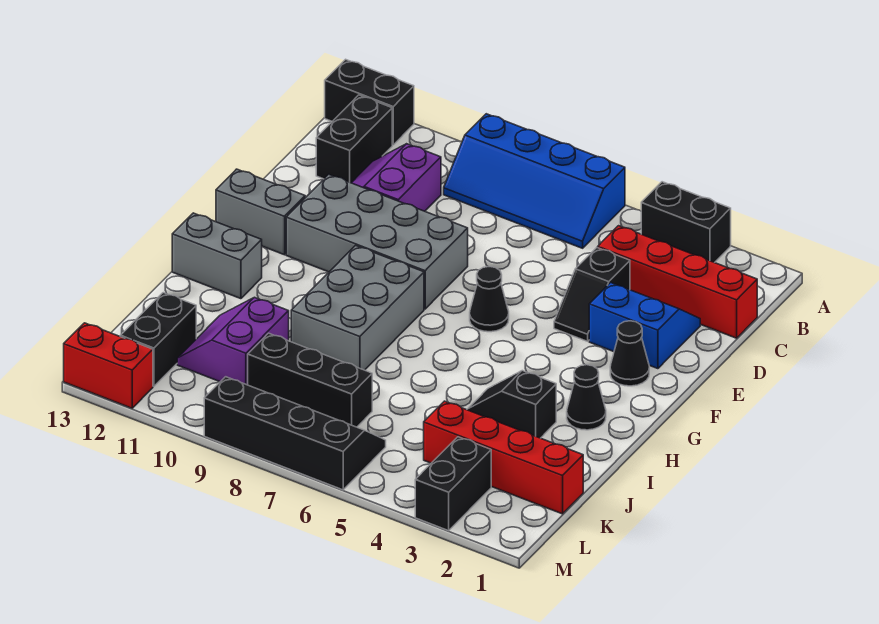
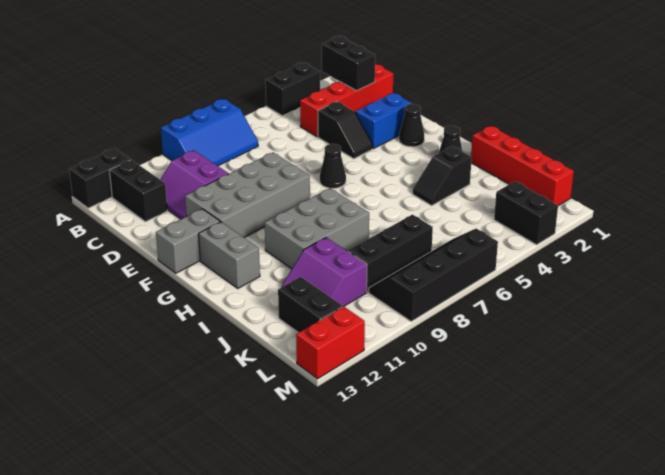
blue 2x4 slope [444,114,625,248] -> blue 2x3 slope [161,99,258,166]
none -> black 1x2 brick [322,36,375,91]
grey 2x3 brick [291,245,424,370] -> grey 2x3 brick turned to [265,188,369,269]
grey 1x2 brick [172,213,262,299] -> grey 1x2 brick turned to [199,222,260,288]
red 1x4 brick [424,401,583,514] -> red 1x4 brick turned to [471,126,574,206]

